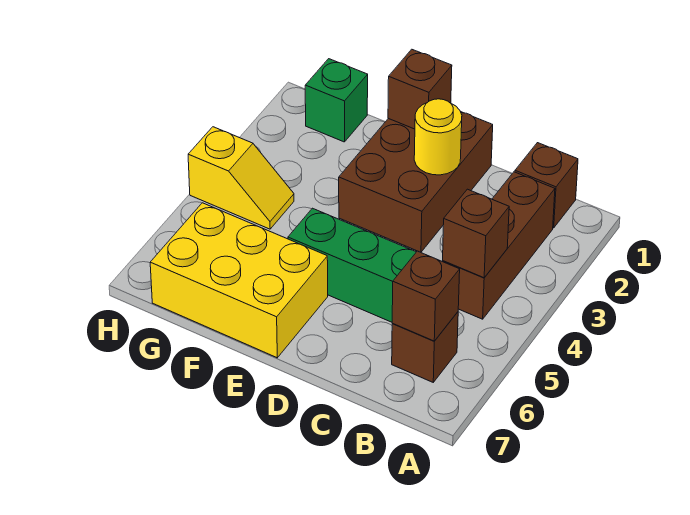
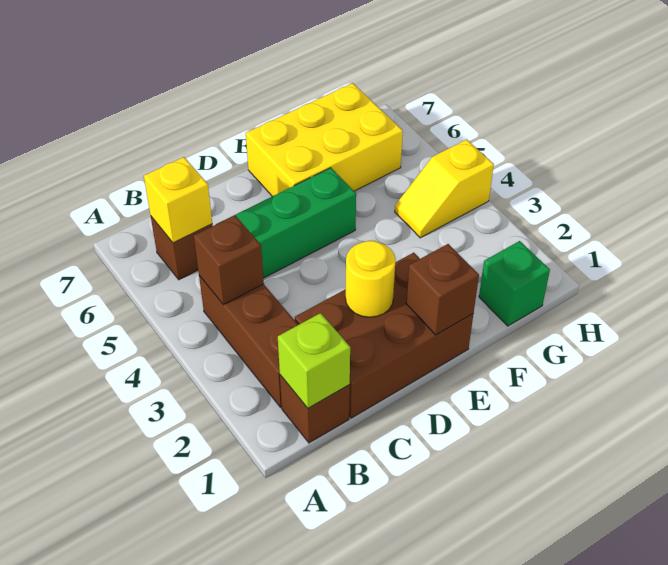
none -> lime 1x1 brick [278,313,350,408]
brown 1x1 brick [392,251,460,341] -> yellow 1x1 brick [144,157,212,243]
brown 2x3 brick [339,112,493,252] -> brown 2x3 brick turned to [295,253,473,418]

